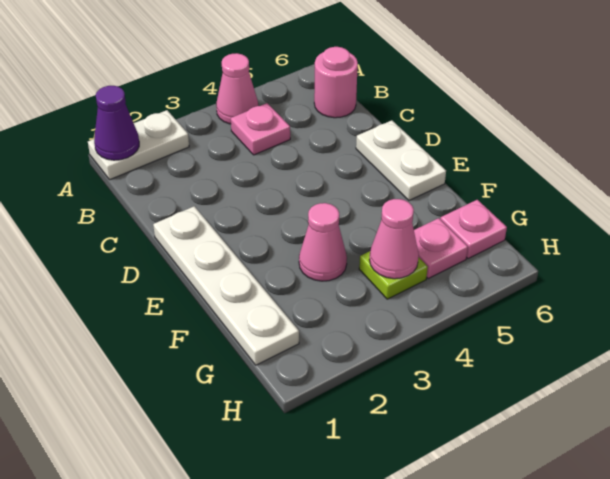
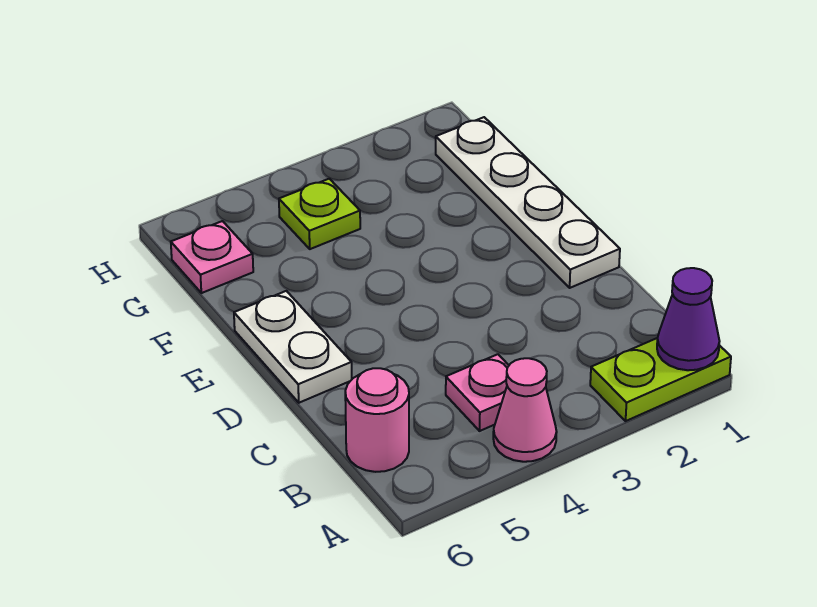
white 1x2 plate [88,110,189,179] -> lime 1x2 plate [590,338,731,421]
pink 1x1 cone [299,203,347,281] -> none
pink 1x1 cone [369,199,419,279] -> none
pink 1x1 plate [414,218,468,279] -> none

